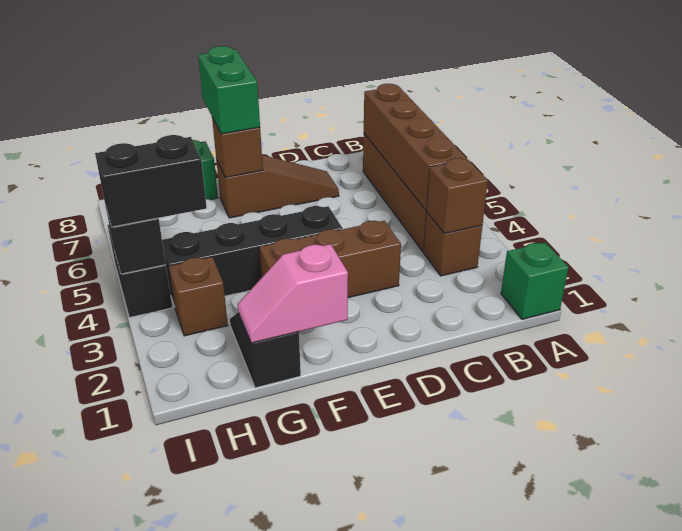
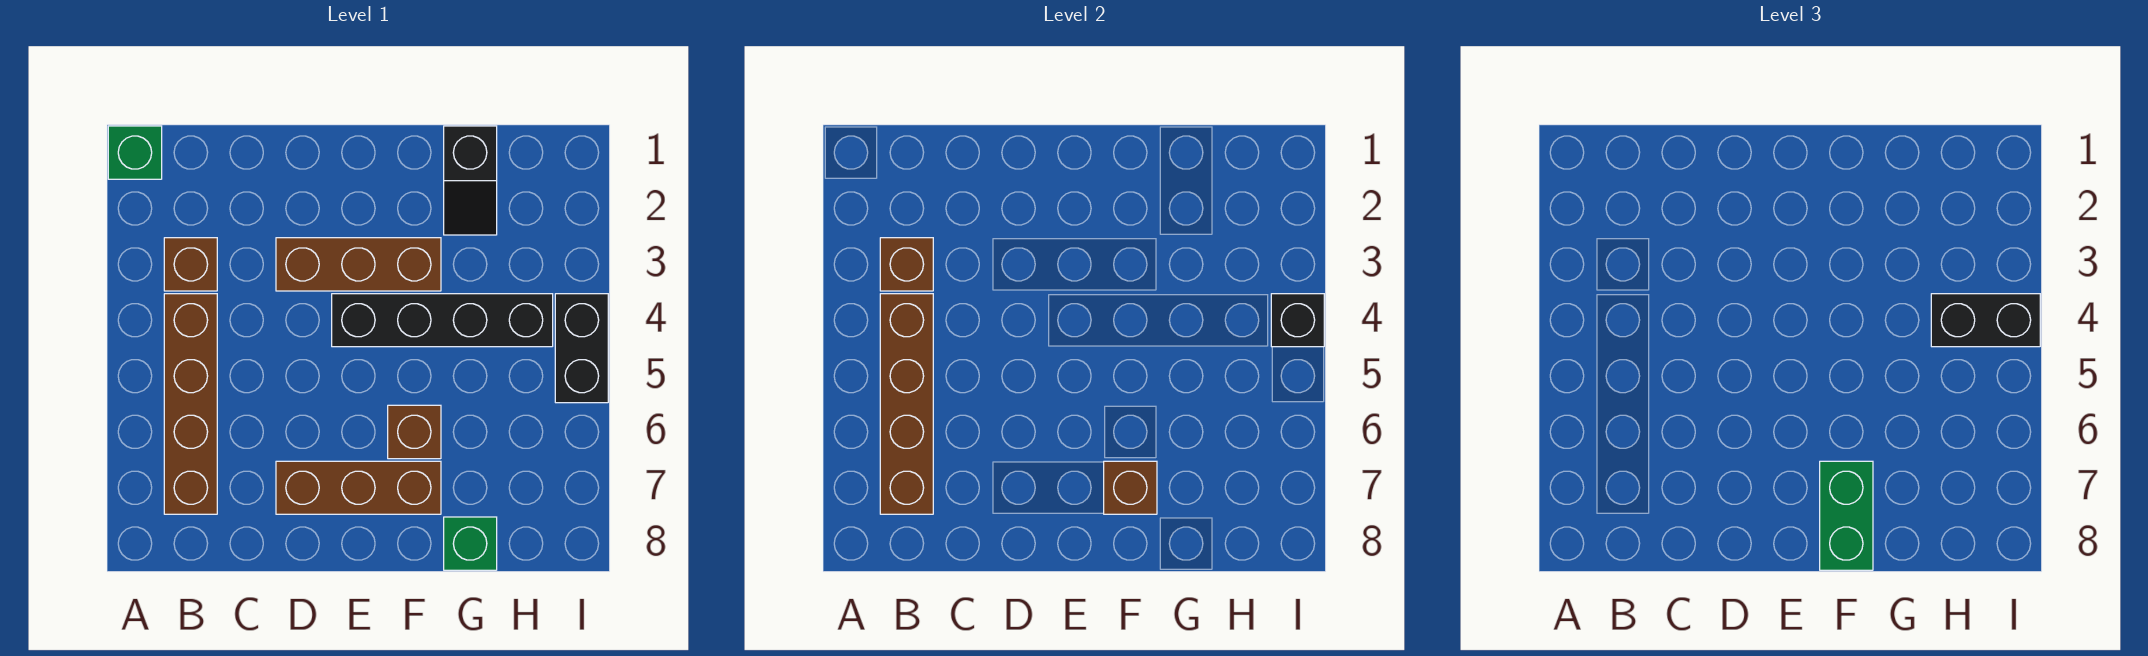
brown 1x3 slope [216,155,339,218] -> brown 1x3 brick [276,461,441,514]
pink 1x2 slope [238,244,348,343] -> none
brown 1x1 brick [169,257,228,336] -> brown 1x1 brick moved to [388,405,441,459]

